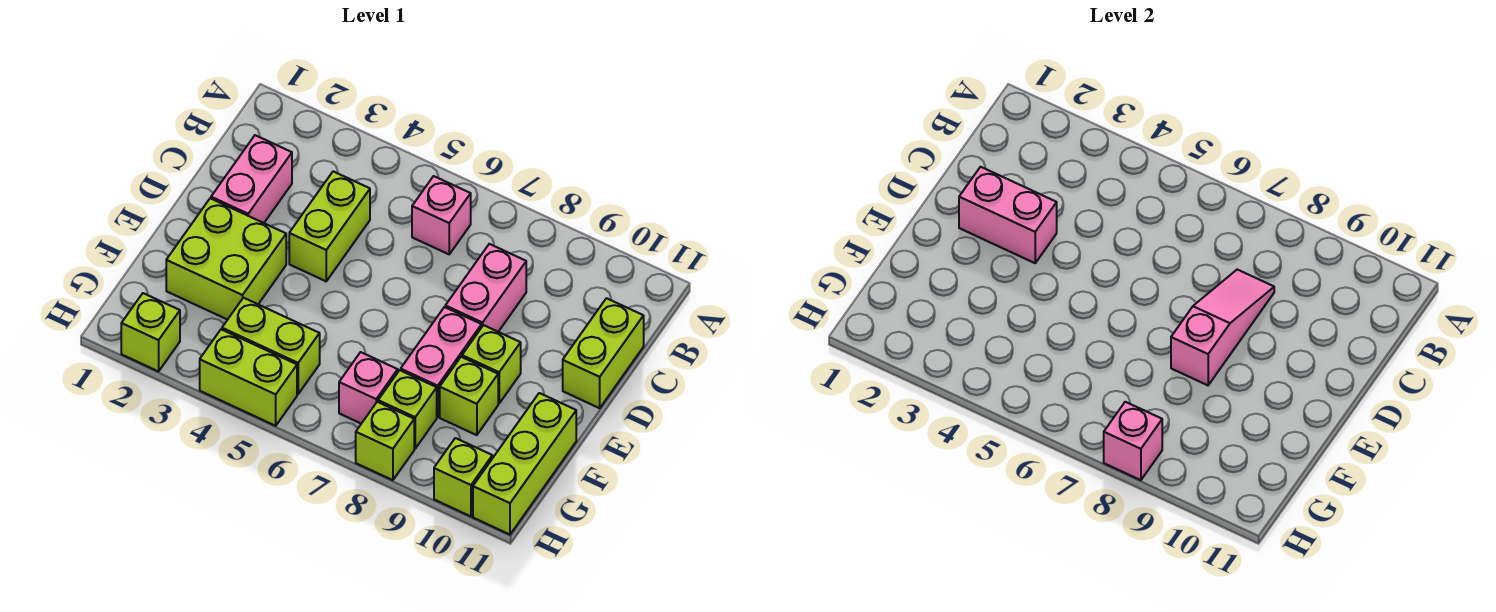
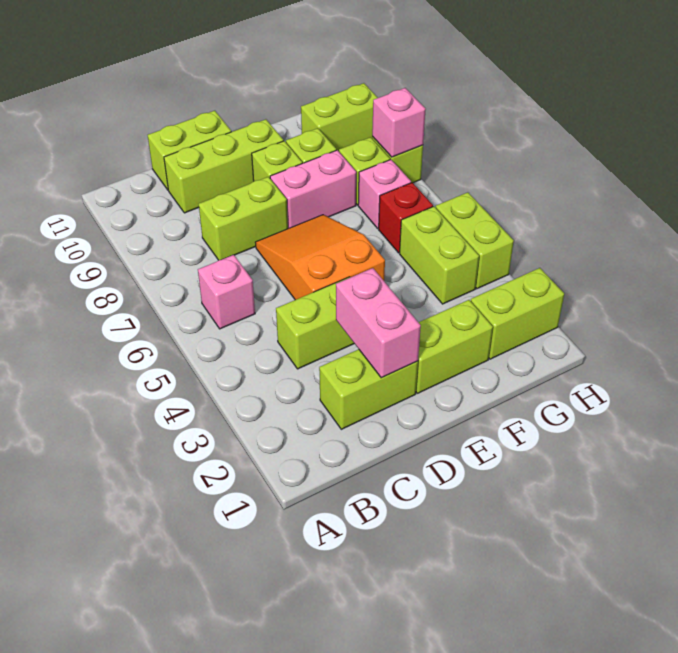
pink 1x2 brick [211,135,292,223] -> lime 1x2 brick [319,349,418,429]
pink 1x2 brick [445,244,526,332] -> lime 1x2 brick [199,177,288,260]
pink 1x3 slope [1171,270,1274,385] -> none
none -> orange 2x3 slope [255,215,385,300]
lime 2x2 brick [166,198,286,320] -> lime 1x2 brick [416,300,493,393]
lime 1x3 brick [473,393,576,534] -> lime 1x3 brick moved to [164,119,284,213]
none -> red 1x1 brick [379,183,433,253]
lime 1x1 brick [121,293,180,371] -> lime 1x2 brick [471,268,564,359]
lime 1x1 brick [434,438,492,516] -> lime 1x2 brick [301,83,378,151]

